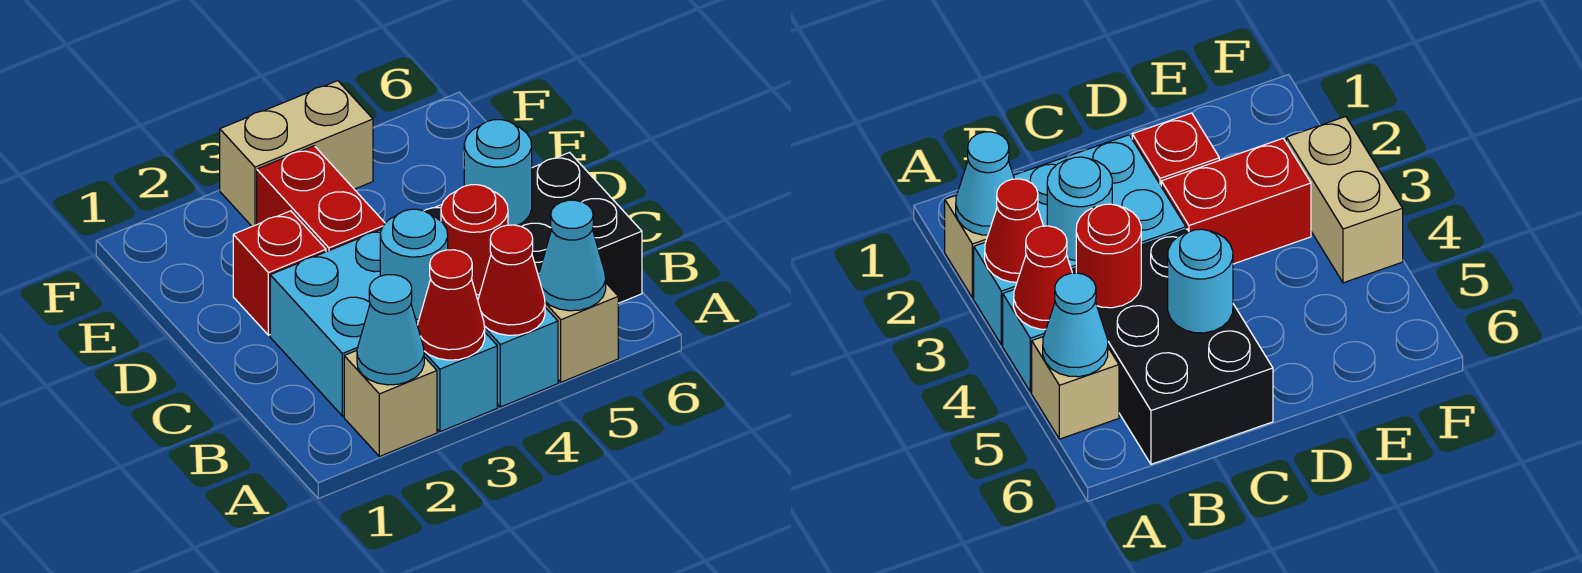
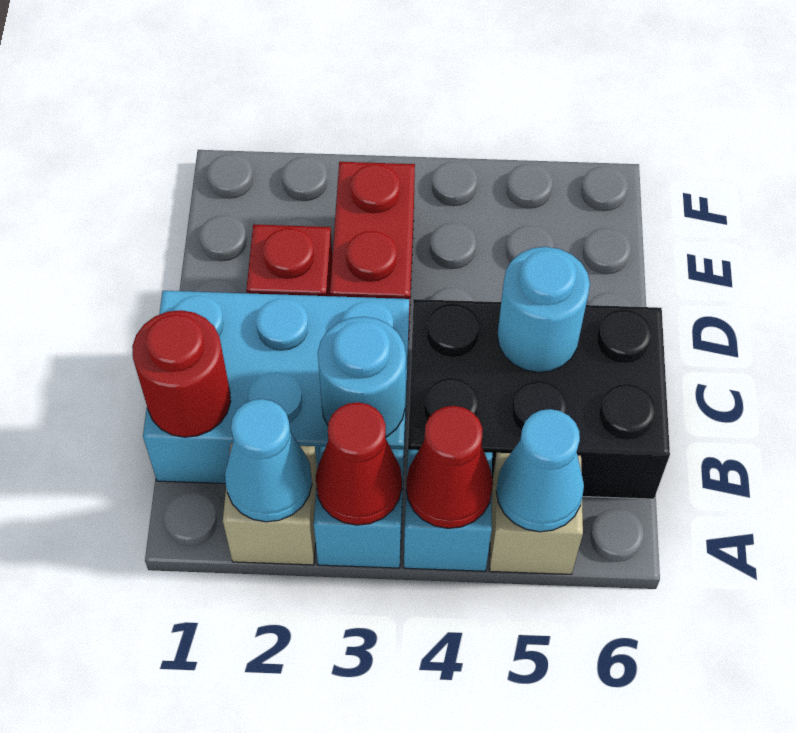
cyan 2x2 brick [270,229,419,416] -> cyan 2x3 brick [143,291,409,484]
red 1x1 round brick [441,185,508,295] -> red 1x1 round brick moved to [132,310,231,437]
tan 1x2 brick [220,81,373,226] -> none

